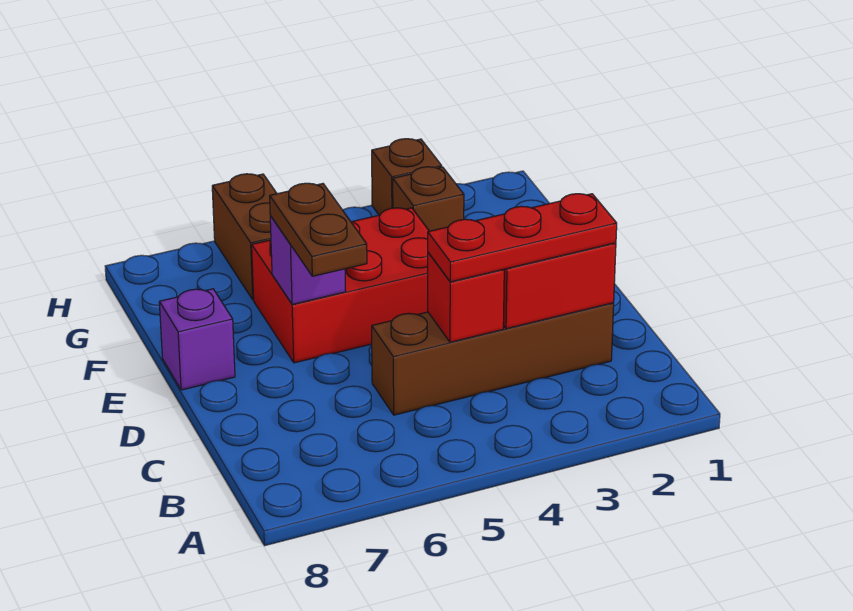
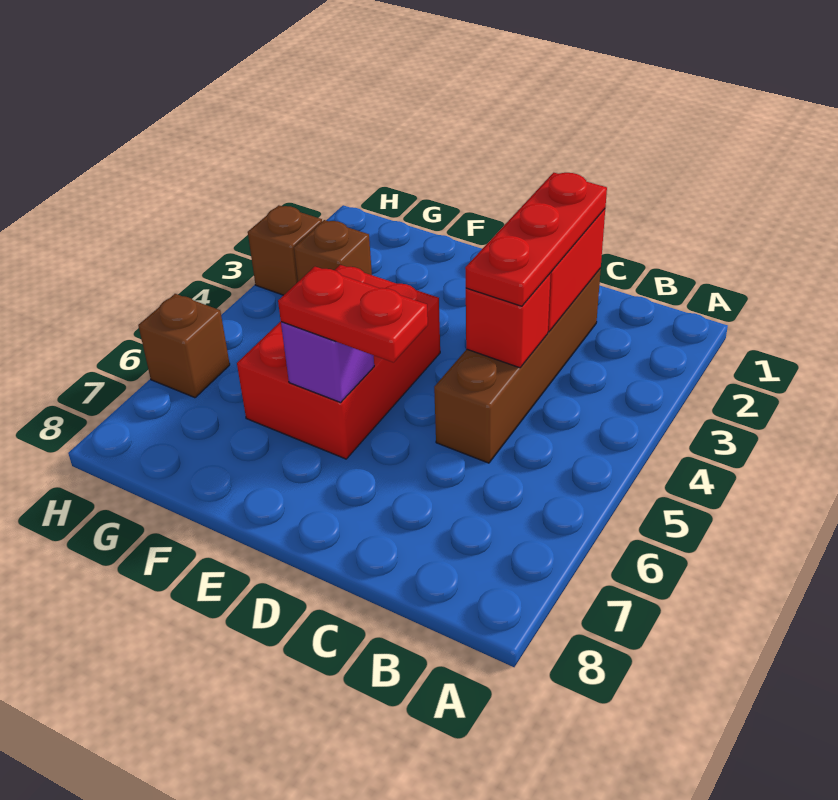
brown 1x2 plate [270,183,367,276] -> red 1x2 plate [278,267,428,362]
purple 1x1 brick [159,289,235,390] -> none
brown 1x2 brick [212,174,277,300] -> brown 1x1 brick [138,294,230,398]

